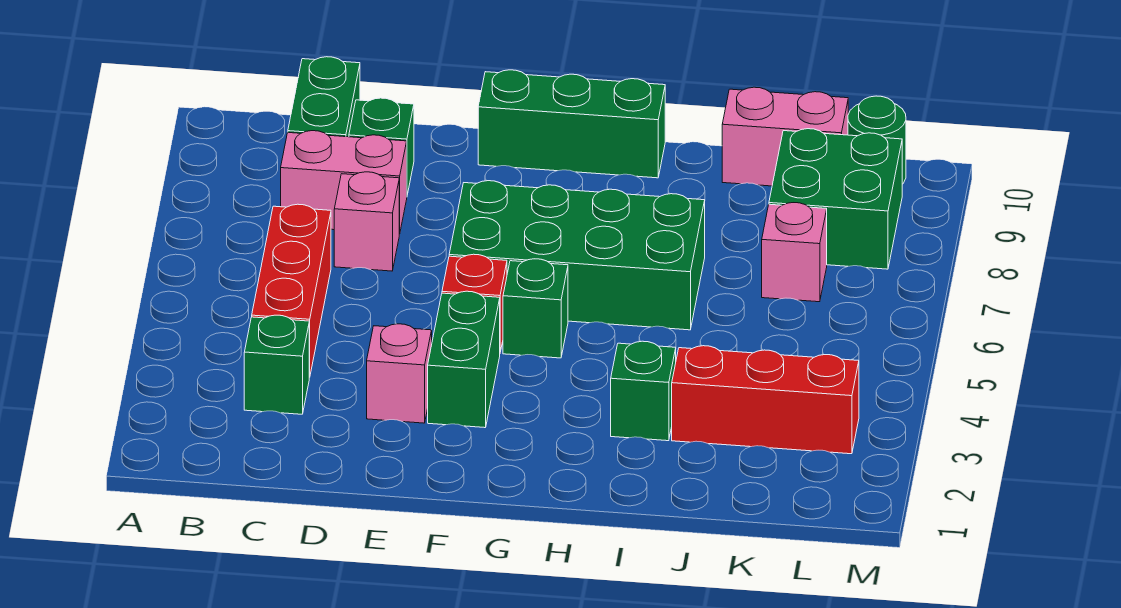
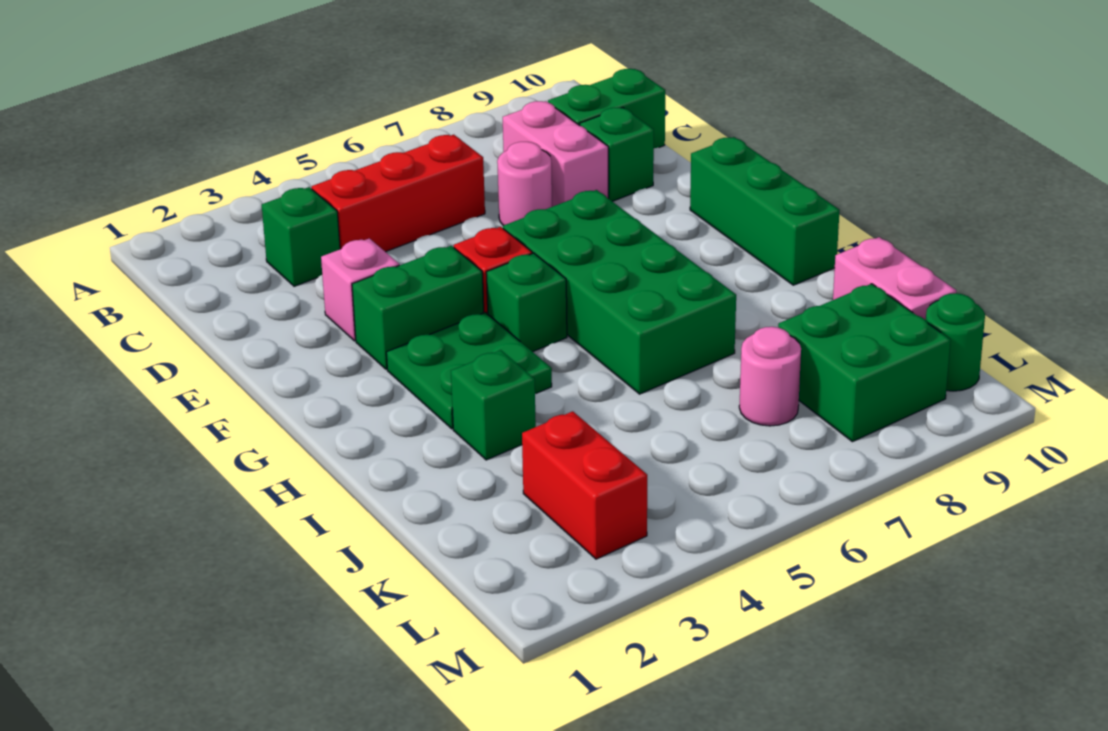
pink 1x1 brick [334,172,399,271] -> pink 1x1 round brick [497,142,552,226]
none -> green 2x2 plate [386,312,552,429]
red 1x3 brick [672,346,859,454] -> red 1x2 brick [522,411,647,559]
pink 1x1 brick [762,203,827,302] -> pink 1x1 round brick [739,327,801,426]

